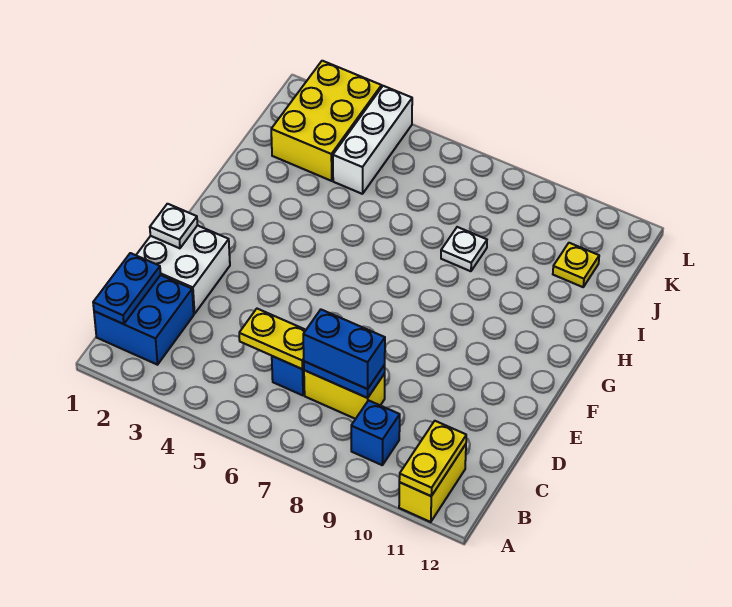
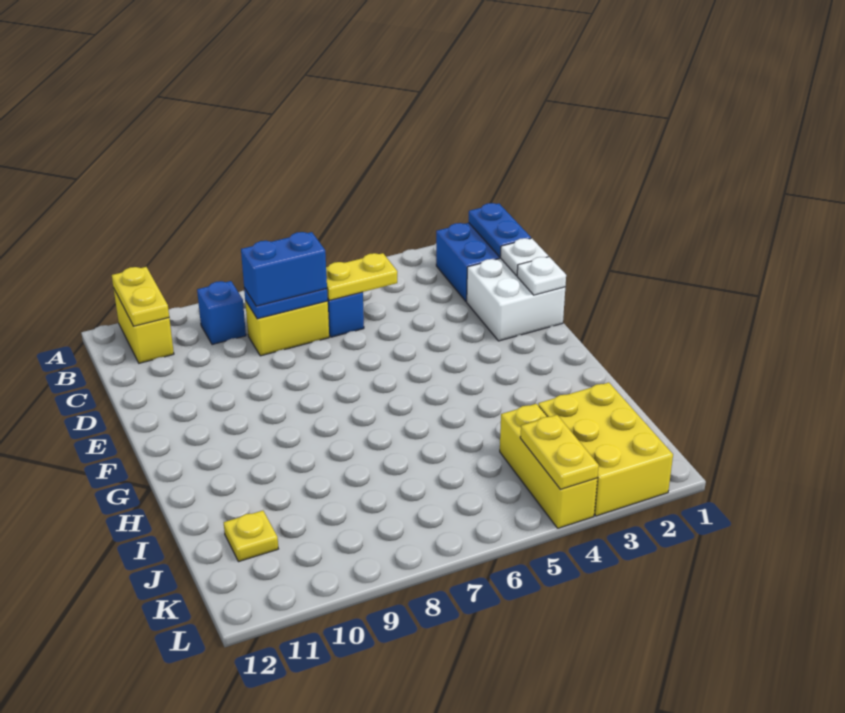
white 1x1 plate [441,227,487,271] -> white 1x1 plate moved to [500,238,548,276]
white 1x3 brick [333,86,412,194] -> yellow 1x3 brick [500,404,597,528]
none -> yellow 1x2 plate [520,415,599,490]

